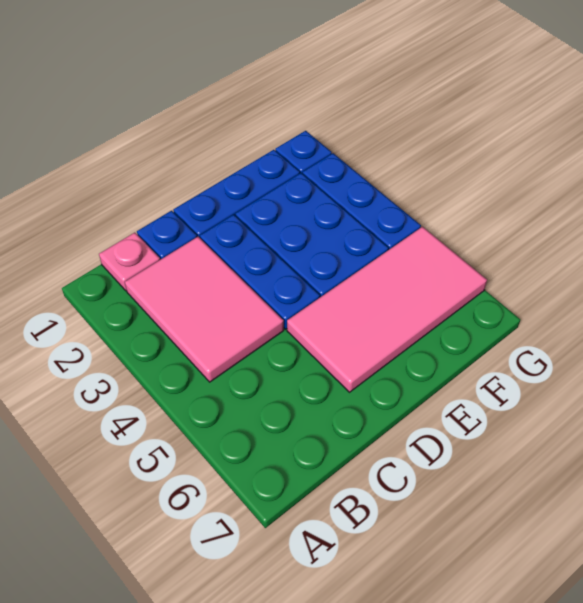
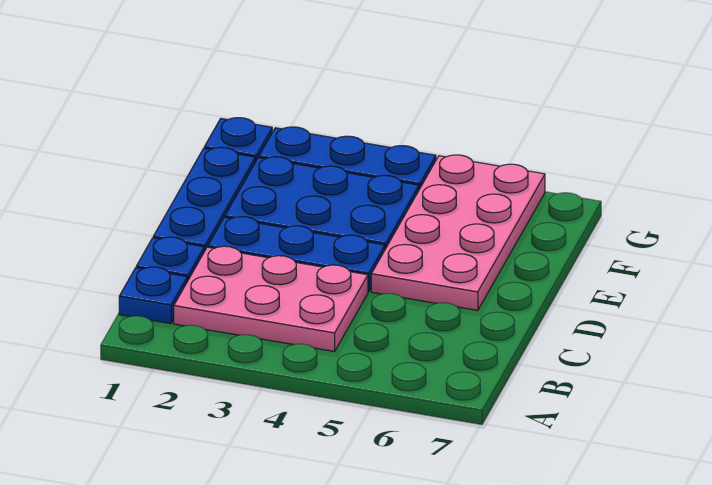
pink 1x1 plate [99,233,160,291] -> blue 1x1 plate [119,267,187,324]
pink 2x3 tile [125,237,284,382] -> pink 2x3 plate [174,246,368,352]
pink 2x4 tile [287,227,487,392] -> pink 2x4 plate [371,155,545,310]

